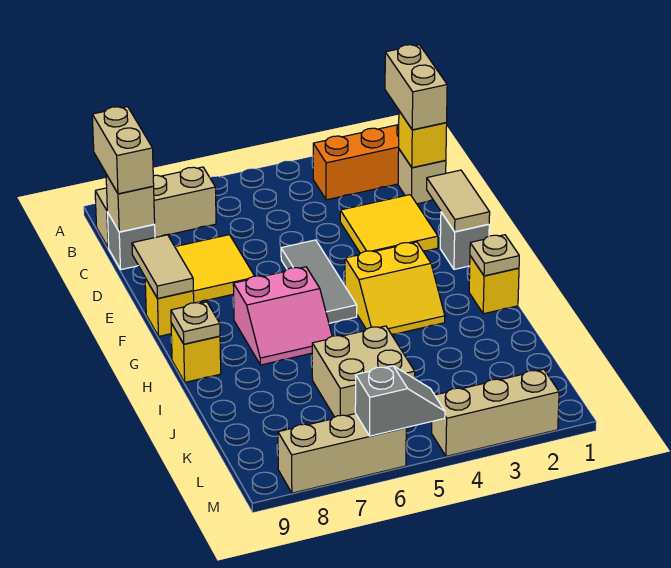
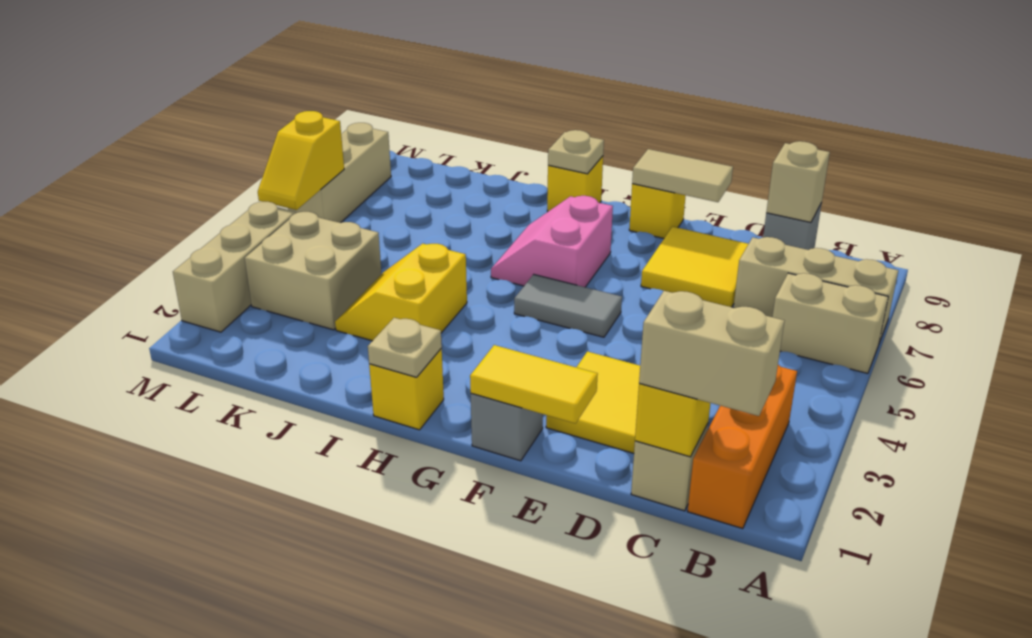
tan 1x3 brick [95,167,216,248] -> tan 1x3 brick turned to [733,237,898,343]
tan 1x2 brick [92,107,154,194] -> tan 1x2 brick moved to [772,273,888,373]
tan 1x2 tile [427,170,490,232] -> yellow 1x2 tile [470,345,598,423]
grey 1x3 tile [281,240,357,323] -> grey 1x2 tile [514,274,622,337]
yellow 2x2 slope [345,242,445,335] -> yellow 2x2 slope moved to [335,243,467,341]
tan 2x2 brick [312,326,415,417] -> tan 2x2 brick moved to [245,212,382,330]
grey 1x2 slope [355,366,445,436] -> yellow 1x2 slope [258,111,344,210]

